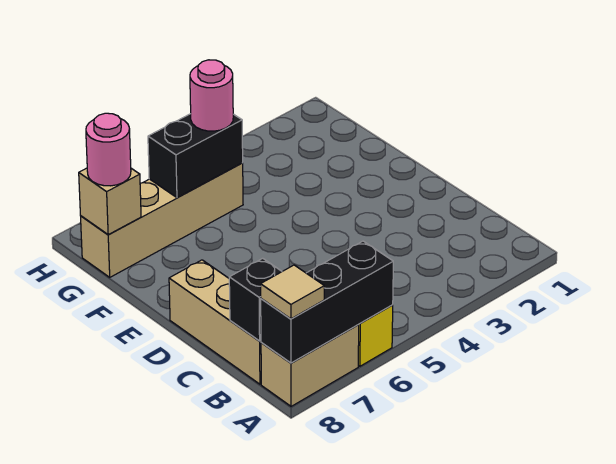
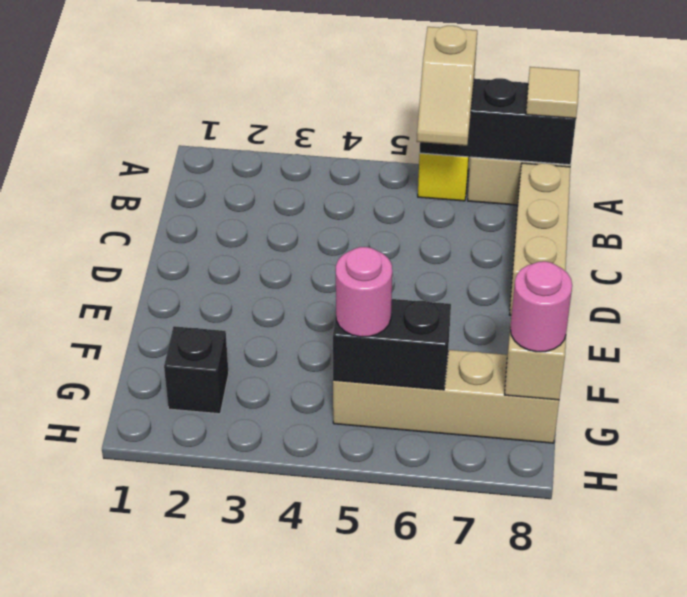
none -> tan 1x2 slope [417,26,477,146]
black 1x1 brick [229,258,282,341] -> black 1x1 brick moved to [164,326,229,414]

